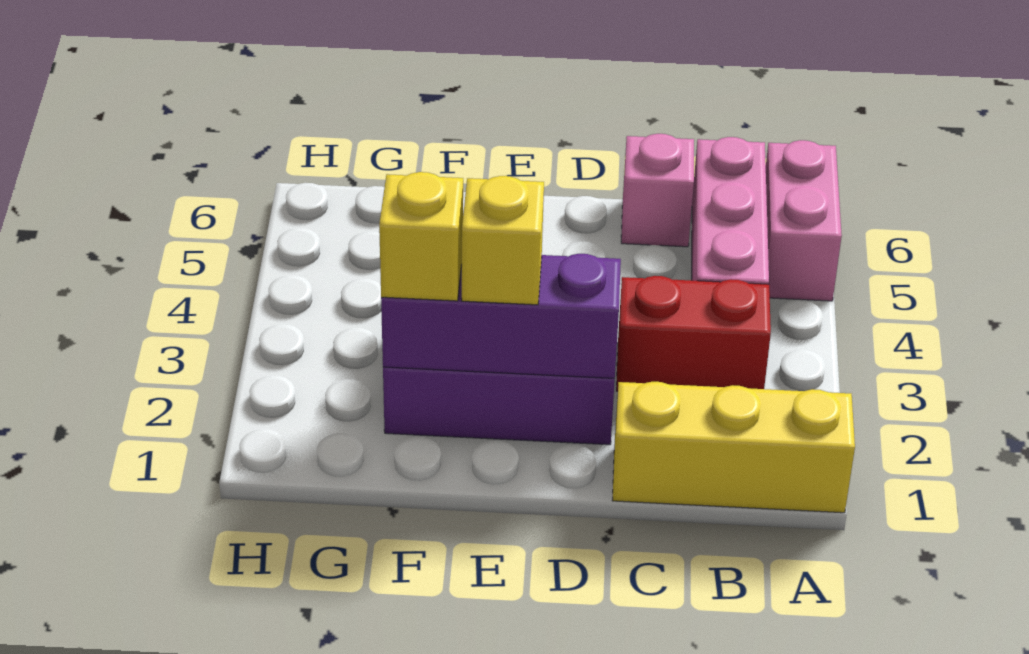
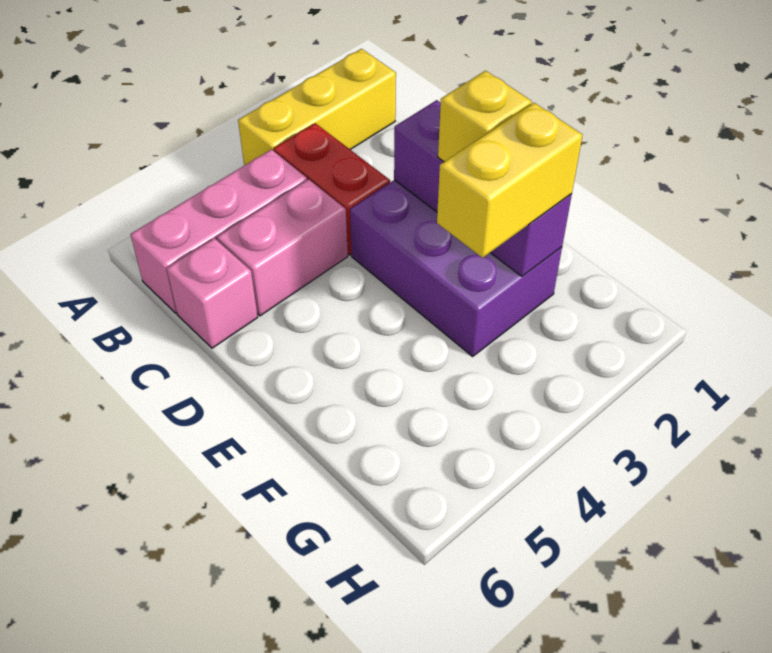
yellow 1x3 brick [612,382,855,513] -> yellow 1x3 brick turned to [238,49,396,165]
pink 1x2 brick [766,140,842,301] -> pink 1x2 brick moved to [217,179,348,316]
yellow 1x1 brick [379,172,463,301] -> yellow 1x2 brick [437,103,583,258]

